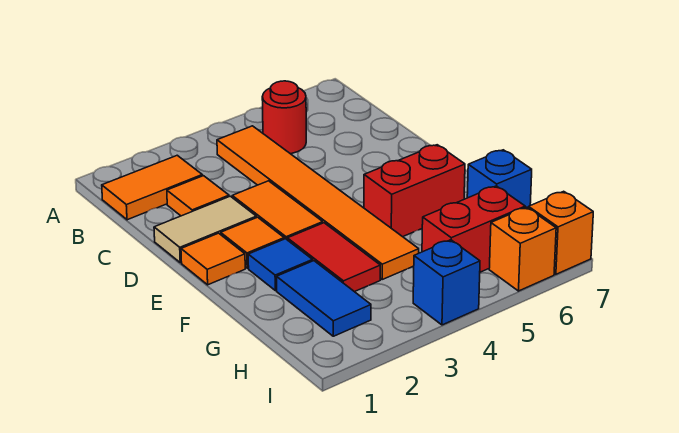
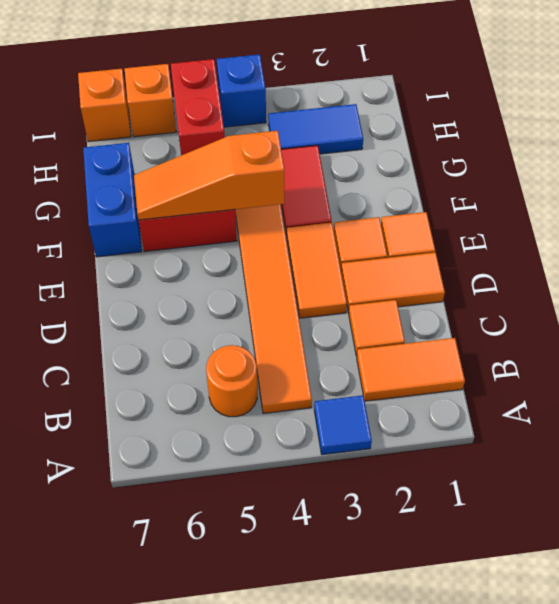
red 1x1 round brick [262,81,306,154] -> orange 1x1 round brick [206,345,257,417]
tan 1x2 tile [154,196,256,263] -> orange 1x2 tile [341,252,445,312]
blue 1x1 tile [248,239,313,291] -> blue 1x1 tile moved to [314,395,372,455]
none -> orange 1x3 slope [134,131,284,220]
blue 1x2 tile [277,261,371,336] -> blue 1x2 tile turned to [268,104,363,154]
blue 1x1 brick [467,150,532,208] -> blue 1x2 brick [83,143,142,257]
red 1x2 brick [422,186,525,272] -> red 1x2 brick turned to [171,59,225,155]

